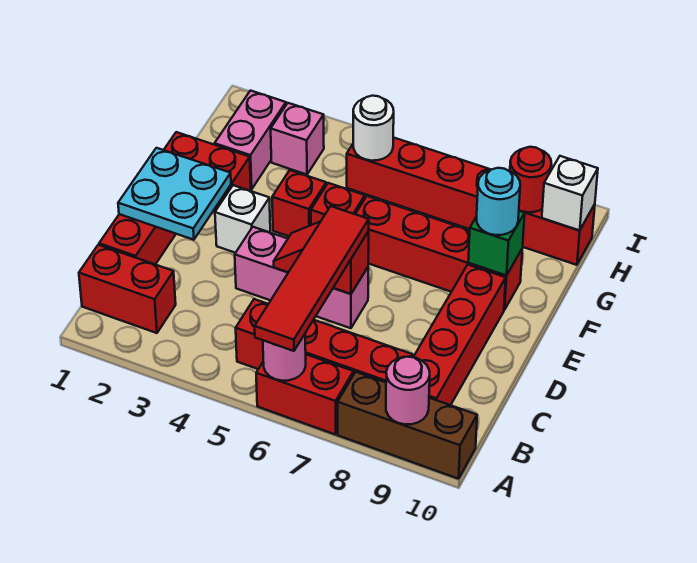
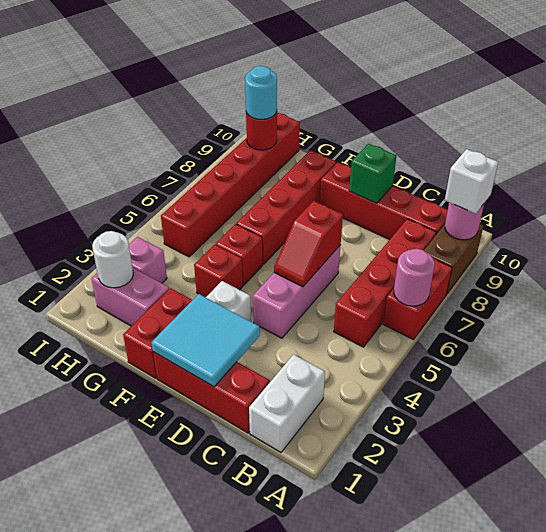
red 1x4 tile [255,206,369,351] -> none
brown 1x3 brick [338,372,477,479] -> brown 1x2 brick [424,224,484,294]
red 1x2 brick [79,245,176,333] -> white 1x2 brick [249,355,325,452]
cyan 2x2 plate [118,148,231,240] -> cyan 2x2 tile [152,294,260,387]
green 1x1 brick [468,211,525,275] -> green 1x1 brick moved to [349,144,396,203]
cyan 1x1 round brick [477,168,520,235] -> cyan 1x1 round brick moved to [245,66,277,119]
white 1x1 round brick [353,96,394,161] -> white 1x1 round brick moved to [92,231,133,288]
white 1x1 brick [542,156,598,230] -> white 1x1 brick moved to [445,149,498,214]

